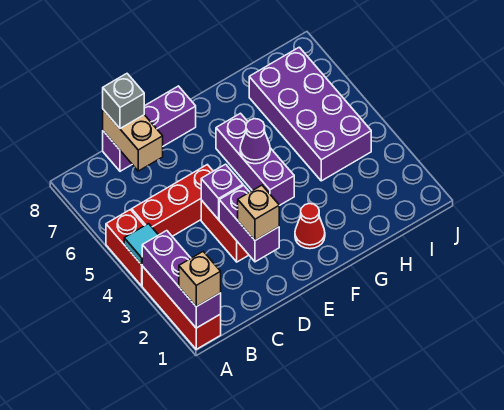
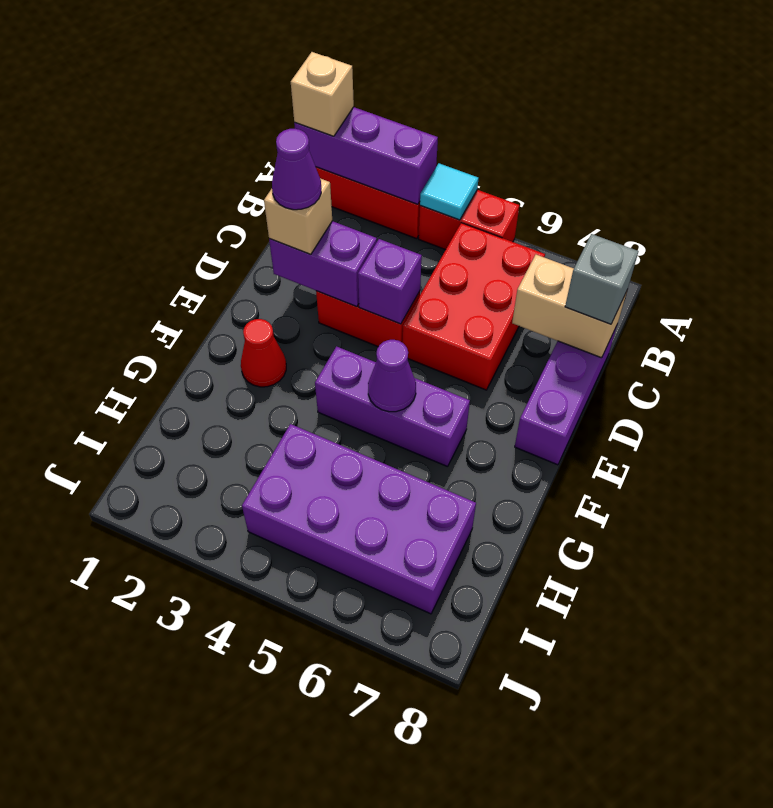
red 1x3 brick [132,165,213,236] -> red 2x3 brick [403,223,545,390]
none -> purple 1x1 cone [272,129,321,210]

